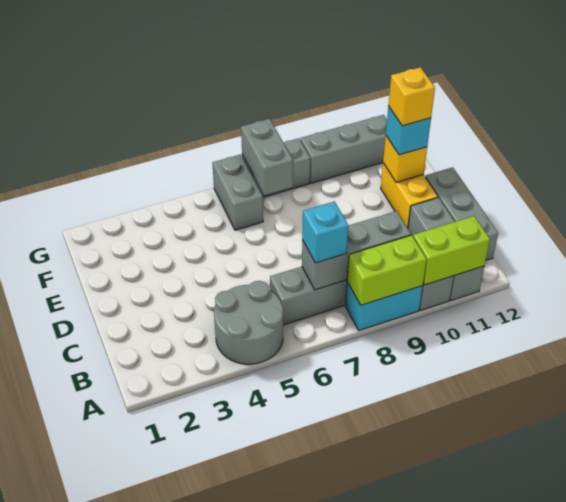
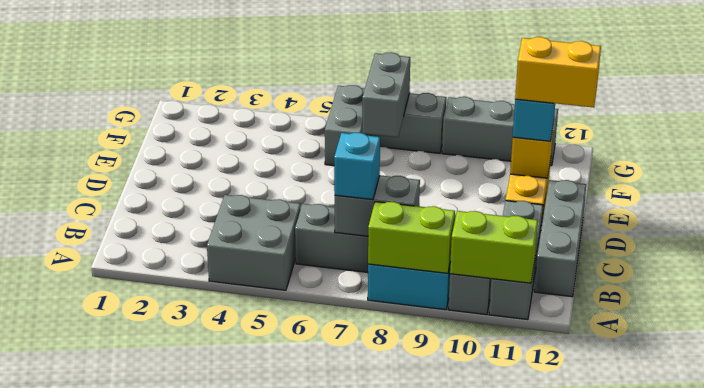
grey 2x2 round brick [214,281,283,364] -> grey 2x2 brick [207,195,301,290]
grey 1x3 brick [302,211,411,290] -> grey 1x2 brick [335,175,420,236]
yellow 1x1 brick [388,67,435,126] -> yellow 1x2 brick [515,37,601,108]

